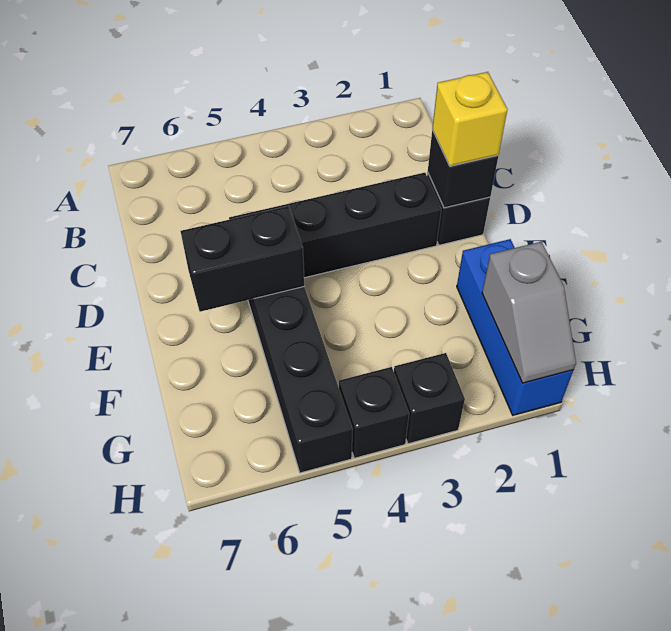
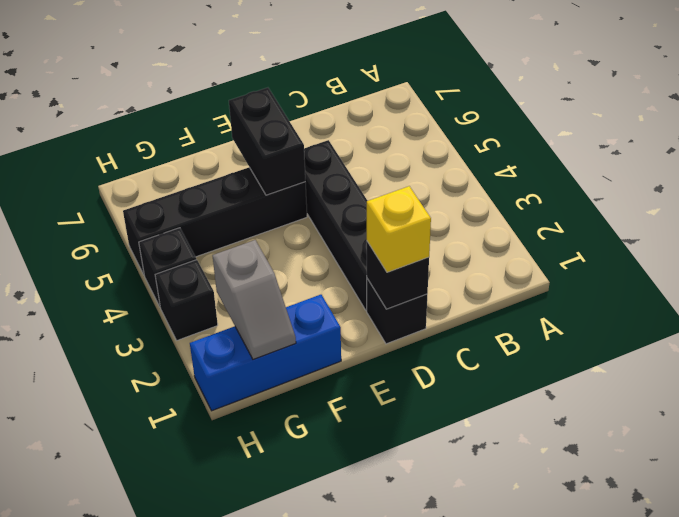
grey 1x2 slope [482,242,576,383] -> grey 1x2 slope turned to [212,240,296,360]

